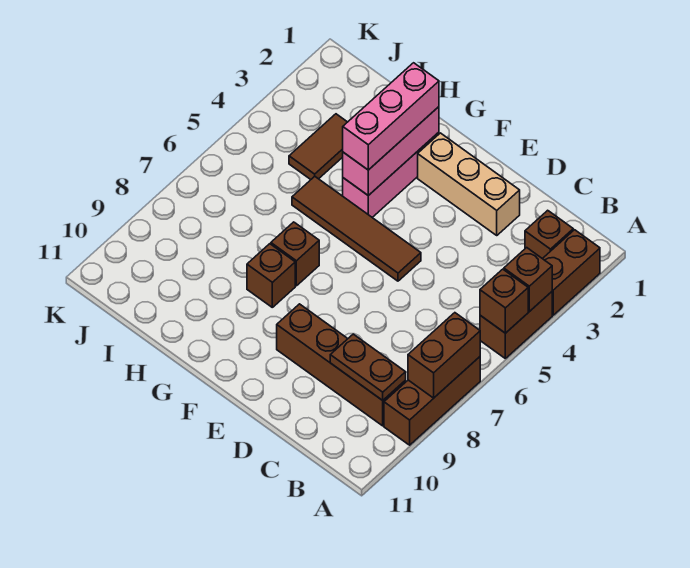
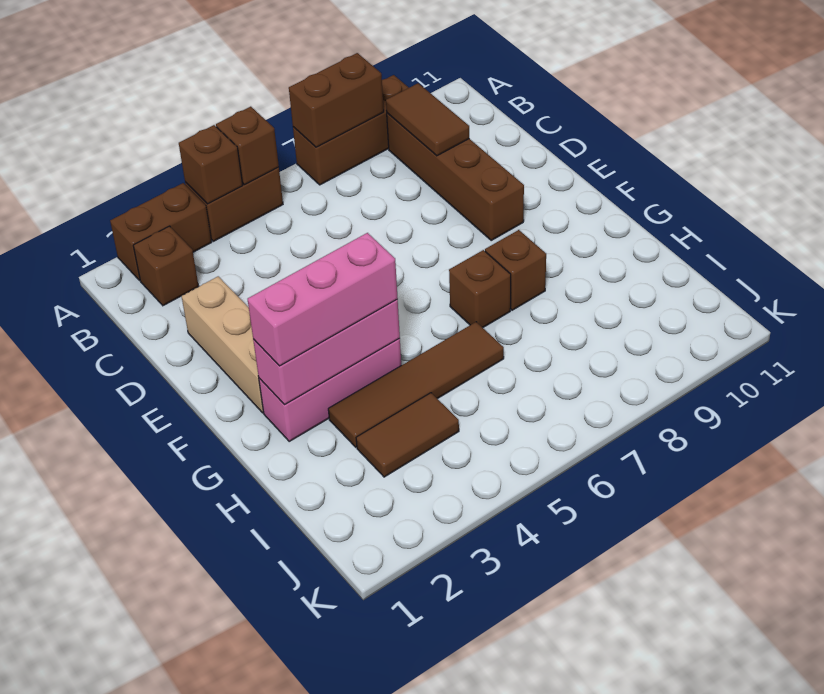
brown 1x2 plate [330,334,406,400] -> brown 1x2 tile [386,83,469,156]
brown 1x4 tile [292,176,421,281] -> brown 1x4 tile turned to [328,322,504,447]

